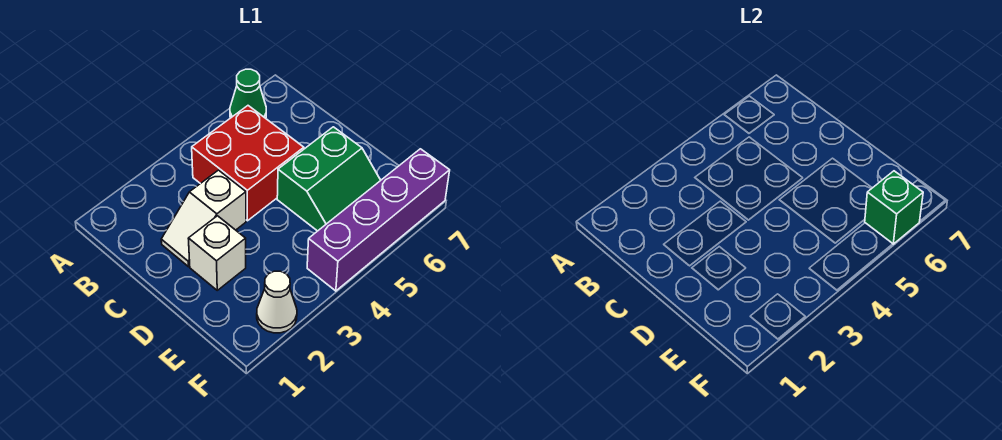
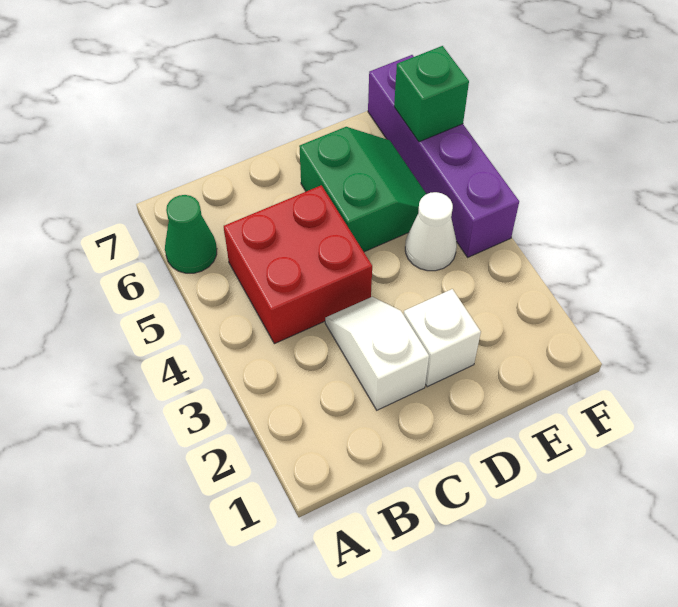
white 1x2 slope [161,170,246,267] -> white 1x2 slope turned to [325,297,429,410]
white 1x1 cone [257,271,297,333] -> white 1x1 cone moved to [405,192,457,271]

